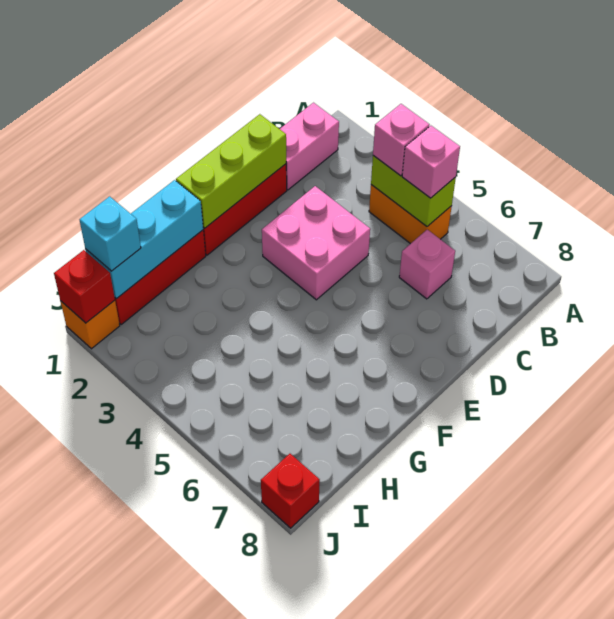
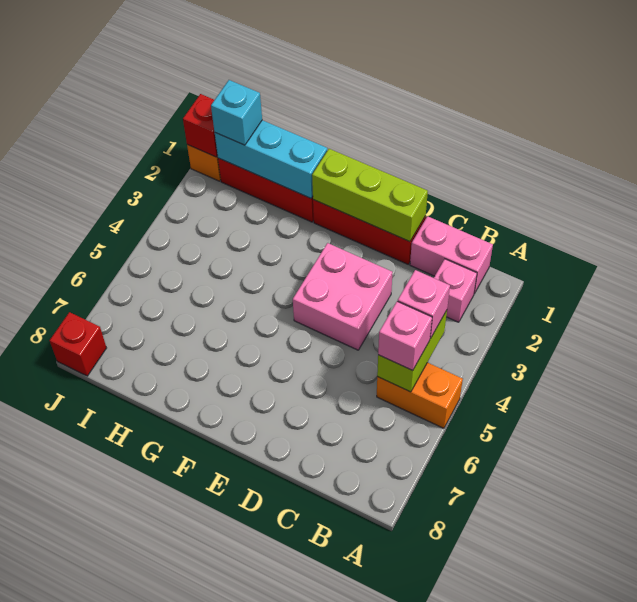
orange 1x2 brick [369,185,452,244] -> orange 1x2 brick turned to [377,363,463,428]
pink 1x1 brick [399,230,455,299] -> pink 1x1 brick moved to [434,259,477,322]

